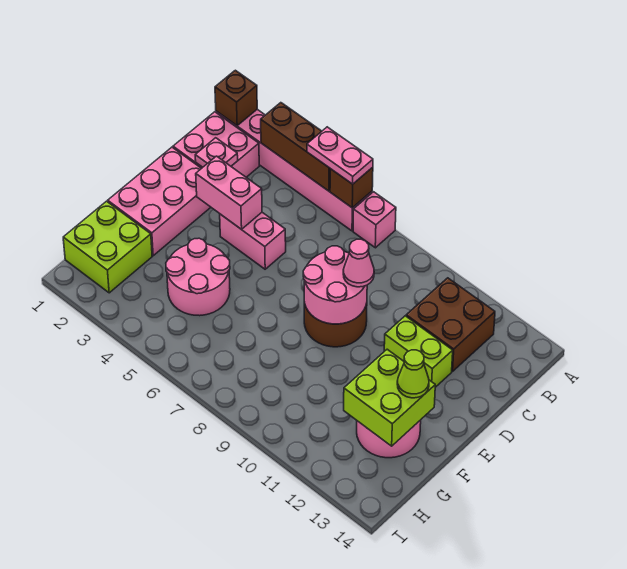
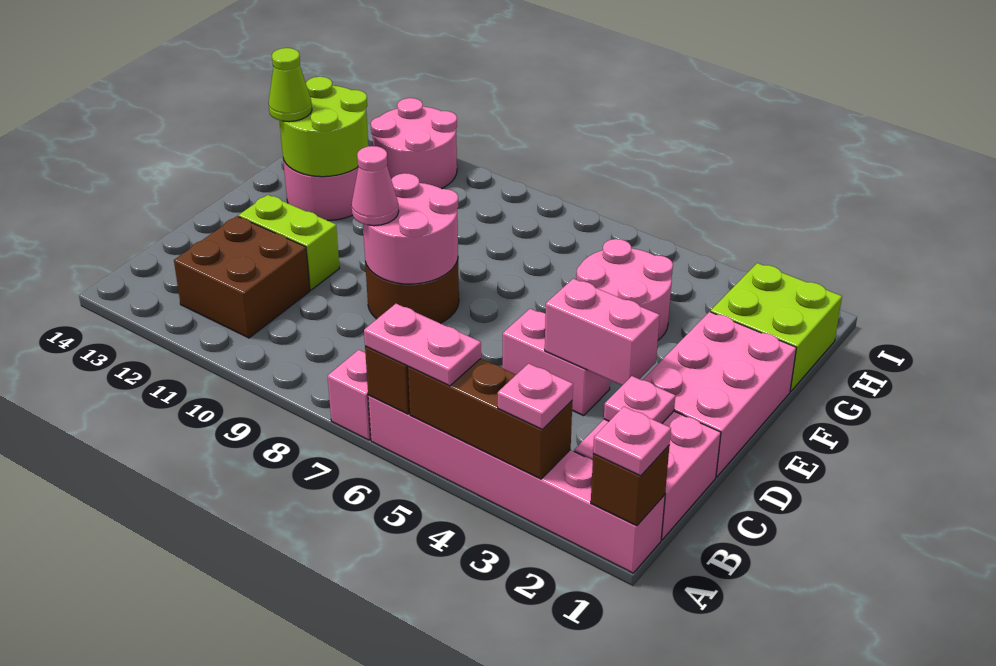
none -> pink 1x1 plate [593,407,671,476]
none -> pink 1x1 plate [498,364,573,430]
lime 2x2 brick [344,349,435,446] -> lime 2x2 round brick [279,77,368,177]
none -> pink 2x2 round brick [371,98,457,189]

